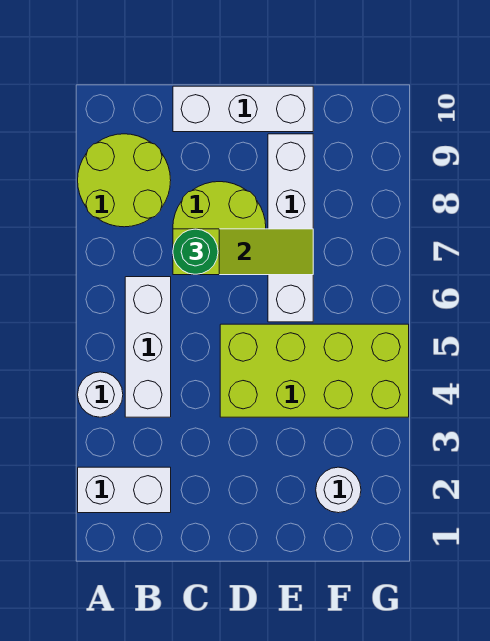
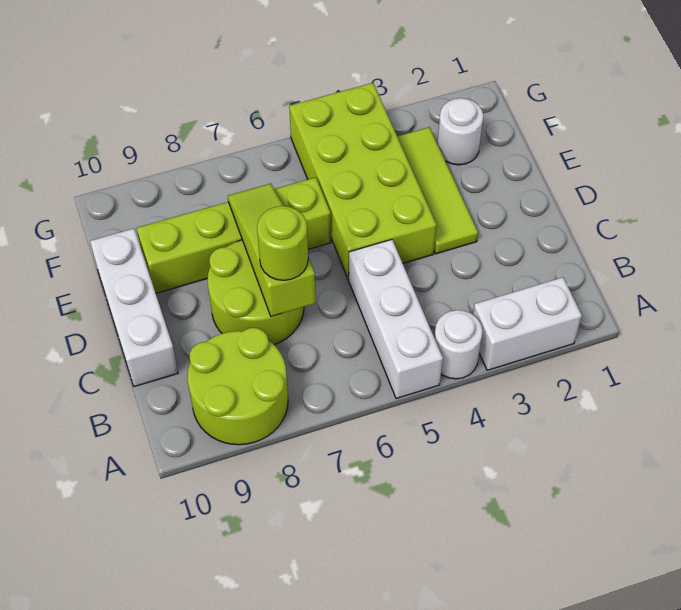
white 1x2 brick [78,467,171,513] -> white 1x2 brick turned to [473,277,582,370]
white 1x3 brick [125,277,171,417] -> white 1x3 brick turned to [349,240,443,398]
green 1x1 round brick [173,229,218,274] -> lime 1x1 round brick [257,206,308,280]
none -> lime 1x3 tile [397,127,478,254]
white 1x4 brick [268,134,313,322] -> lime 1x4 brick [137,177,331,293]

